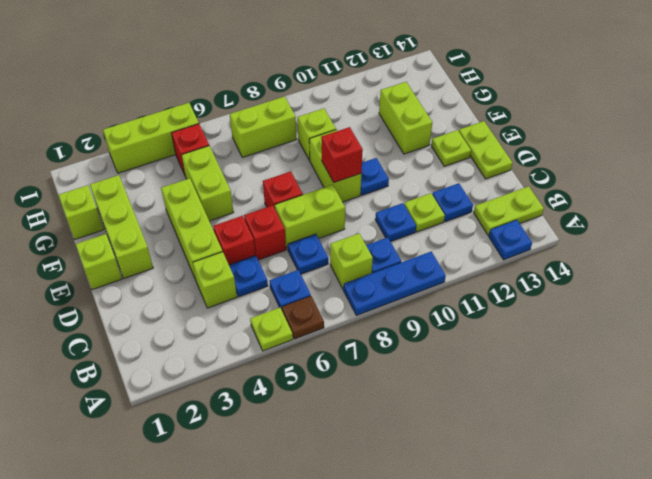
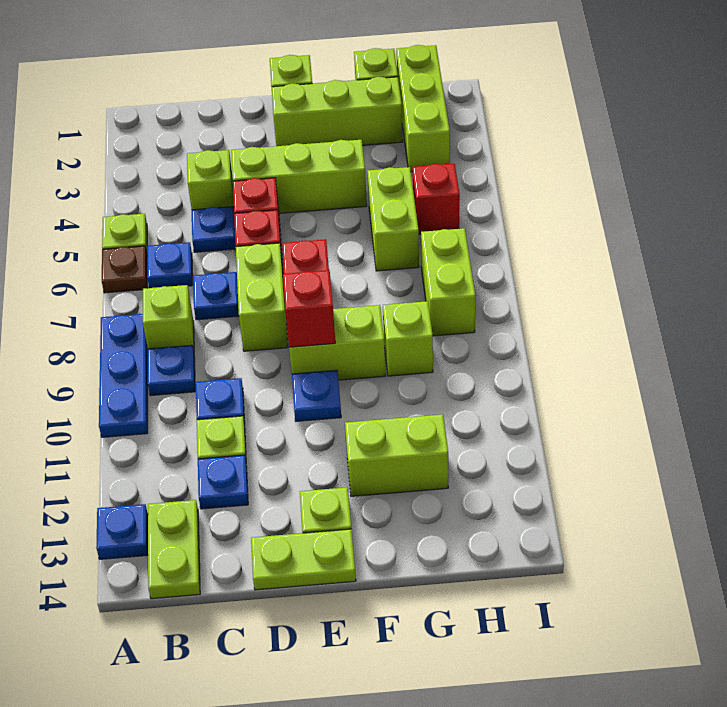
lime 1x2 brick [181,146,234,221] -> lime 1x2 brick turned to [367,167,419,271]
lime 1x3 brick [103,103,199,173] -> lime 1x3 brick moved to [396,45,450,172]

